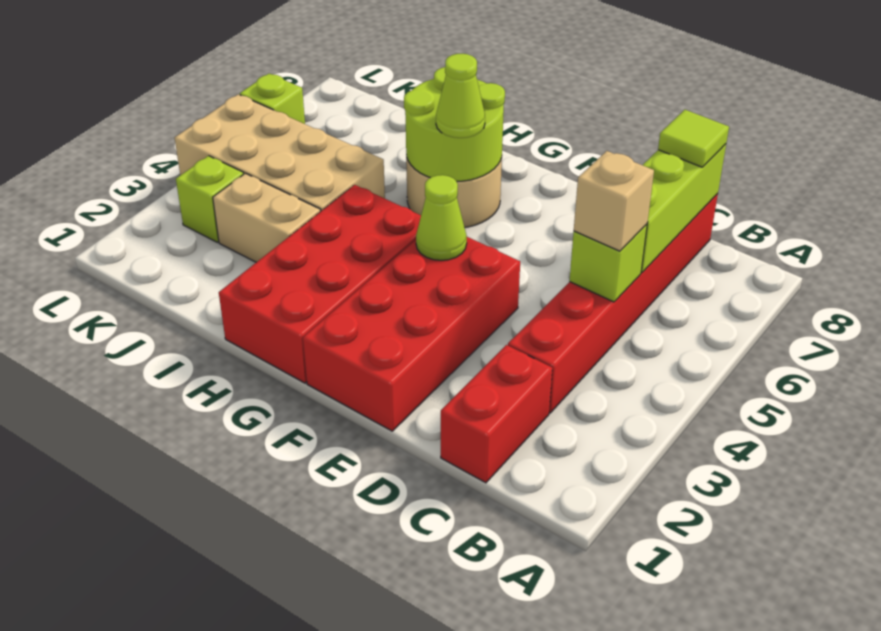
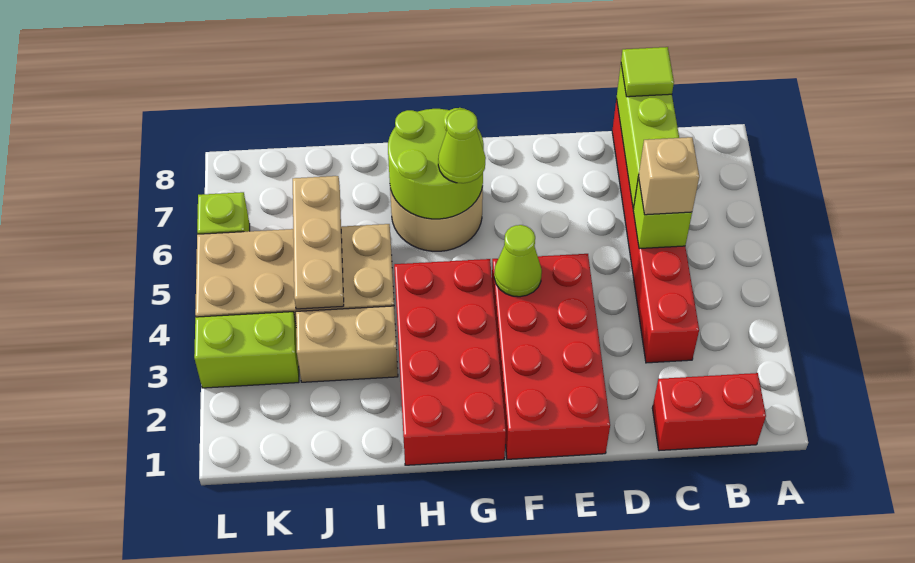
red 1x2 brick [441,345,552,483] -> red 1x2 brick turned to [652,373,766,451]
none -> tan 1x3 plate [293,176,344,309]
lime 1x1 brick [176,156,244,242] -> lime 1x2 brick [194,312,299,388]

